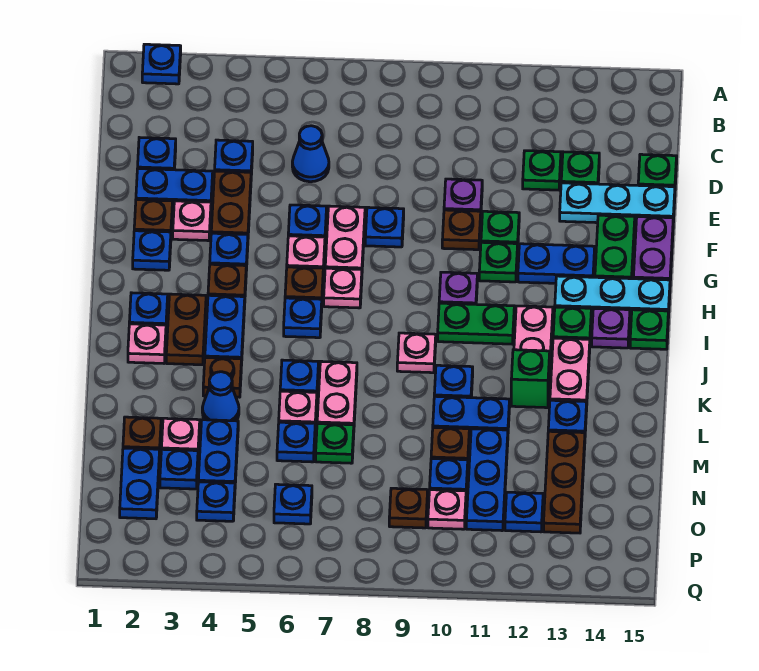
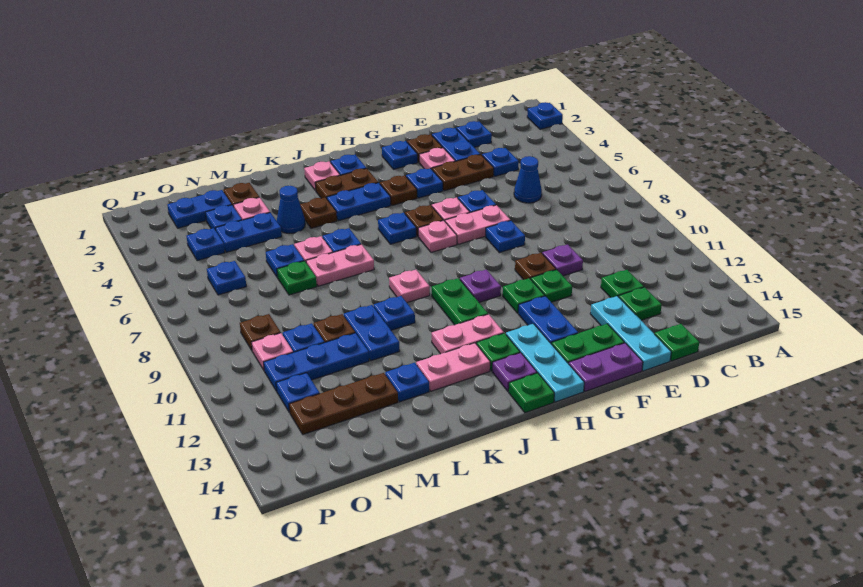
green 1x1 brick [511,350,550,408] -> none

